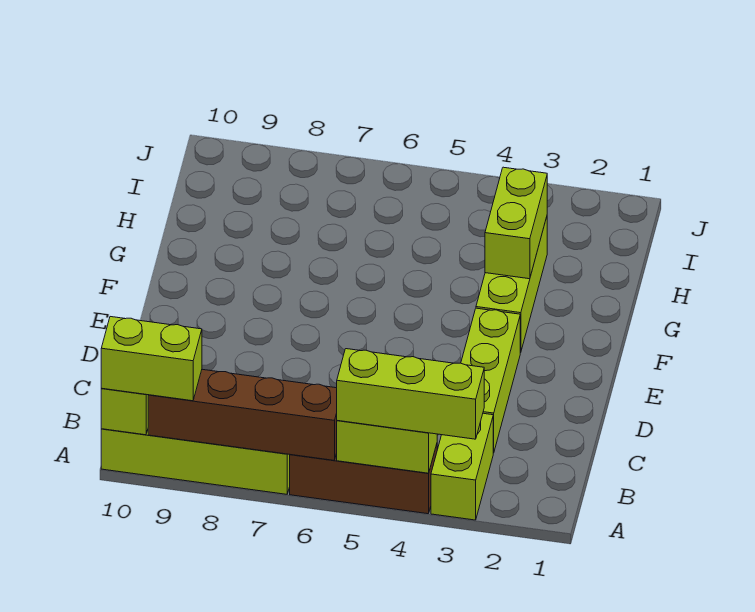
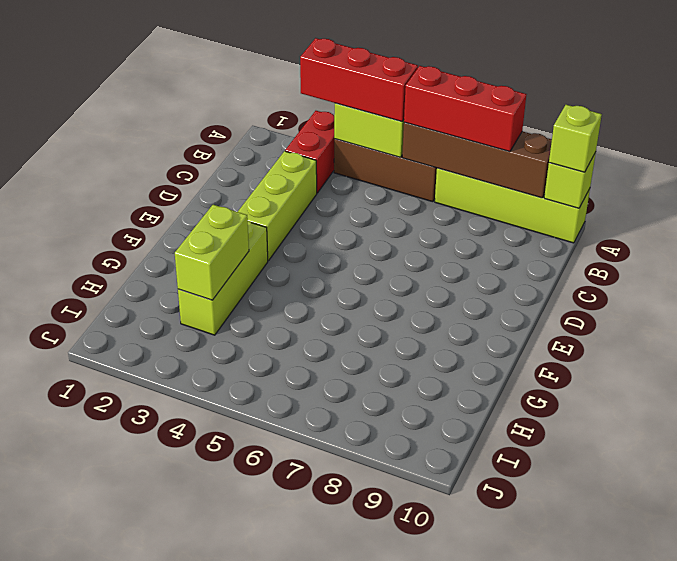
lime 1x2 brick [431,413,493,520] -> red 1x2 brick [285,111,334,193]
lime 1x3 brick [337,349,484,439] -> red 1x3 brick [300,38,418,121]
none -> red 1x3 brick [404,66,526,151]
lime 1x2 brick [101,317,202,401] -> lime 1x1 brick [549,105,602,172]

